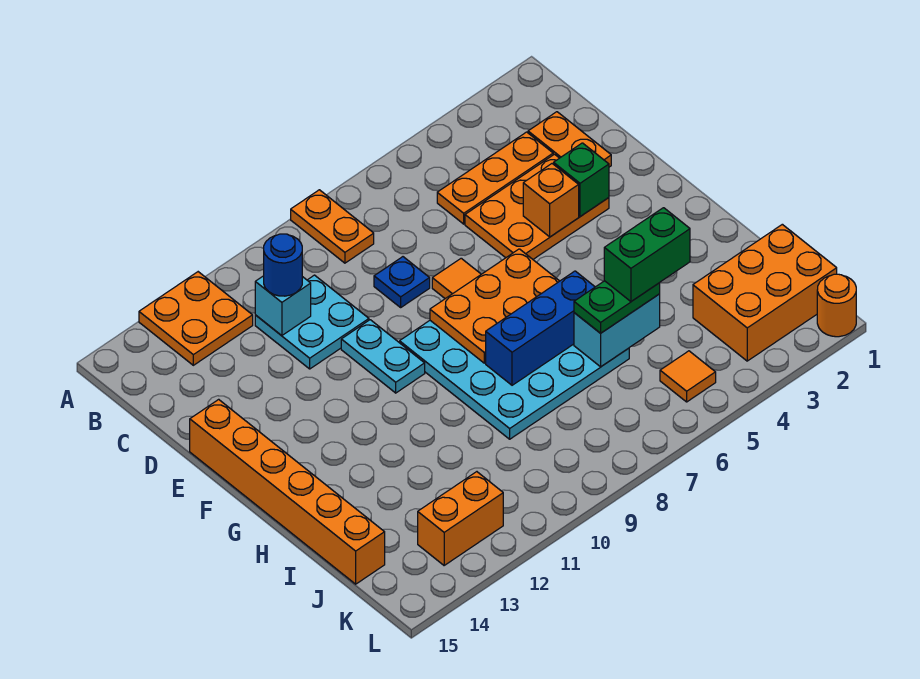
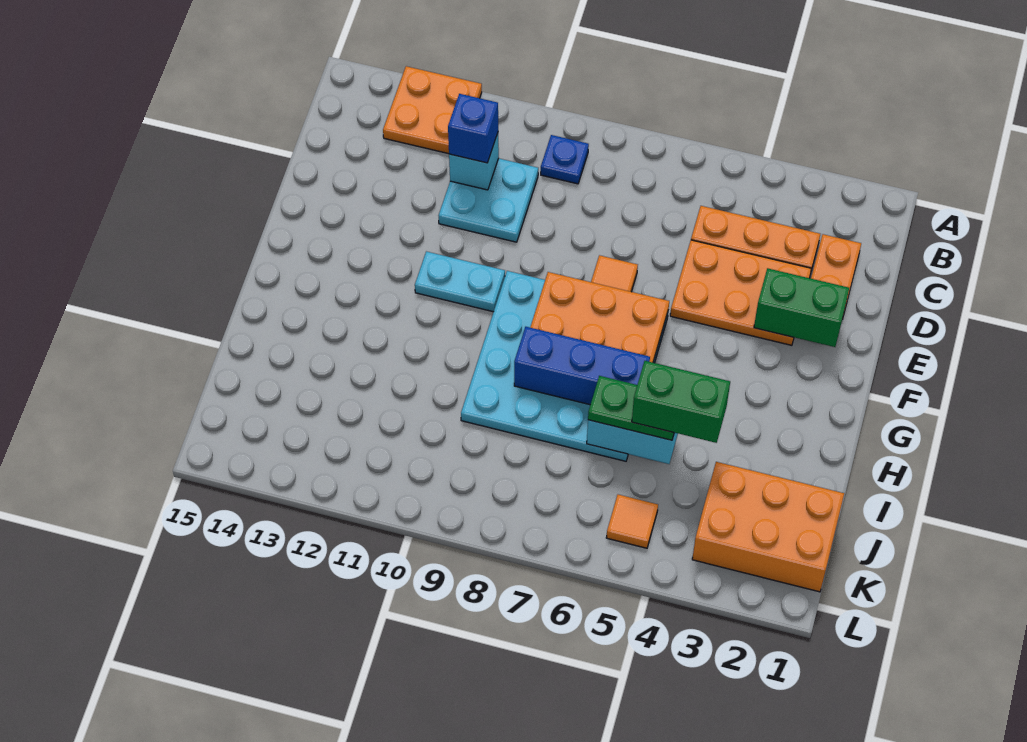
orange 1x2 plate [291,190,374,263] -> none
blue 1x1 round brick [264,234,302,296] -> blue 1x1 brick [448,94,498,163]
blue 1x1 plate [374,257,430,307] -> blue 1x1 plate moved to [541,135,589,184]
green 1x1 brick [554,143,609,217] -> green 1x2 brick [754,268,849,347]
orange 1x1 brick [523,164,579,237] -> none
cyan 1x2 plate [341,320,425,393] -> cyan 1x2 plate turned to [415,251,505,312]
orange 1x6 brick [190,399,385,584] -> none
orange 1x2 brick [418,472,503,565] -> none
orange 1x1 round brick [817,274,856,337] -> none

